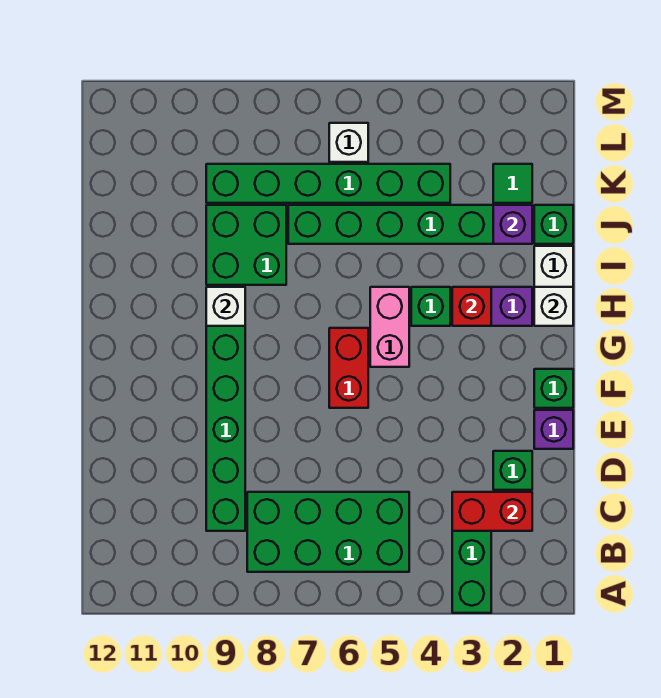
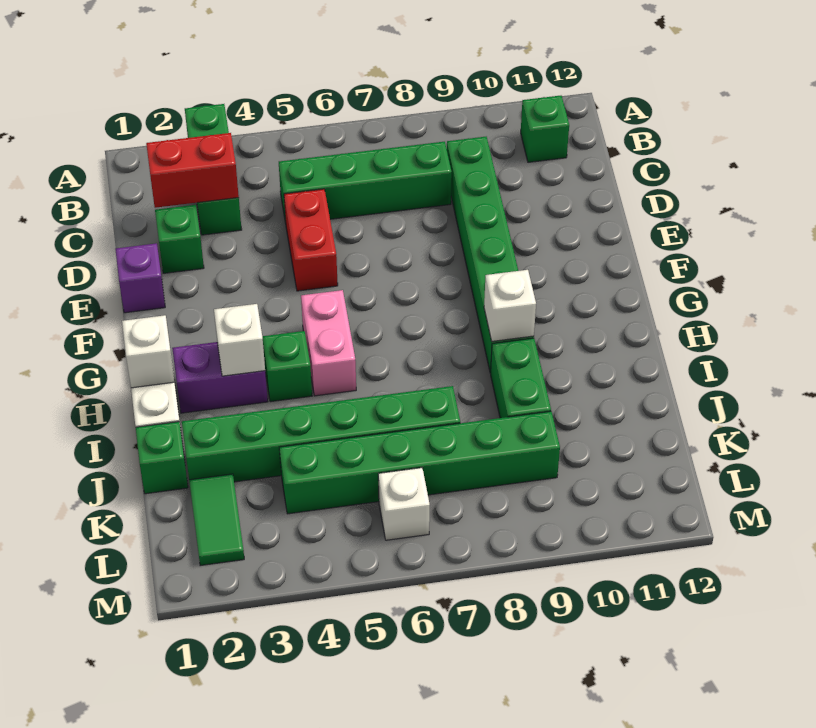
green 2x4 brick [247,492,409,572] -> green 1x4 brick [279,142,452,223]
green 1x1 brick [534,369,573,408] -> green 1x1 brick moved to [521,96,569,162]
red 1x2 brick [329,328,368,408] -> red 1x2 brick moved to [284,189,338,291]
red 1x1 brick [452,287,491,326] -> white 1x1 brick [214,304,265,376]
green 2x2 brick [206,205,286,285] -> green 1x2 brick [491,338,551,418]
purple 1x1 brick [493,205,532,244] -> none
green 1x1 tile [493,164,532,203] -> green 1x2 tile [189,474,244,566]

